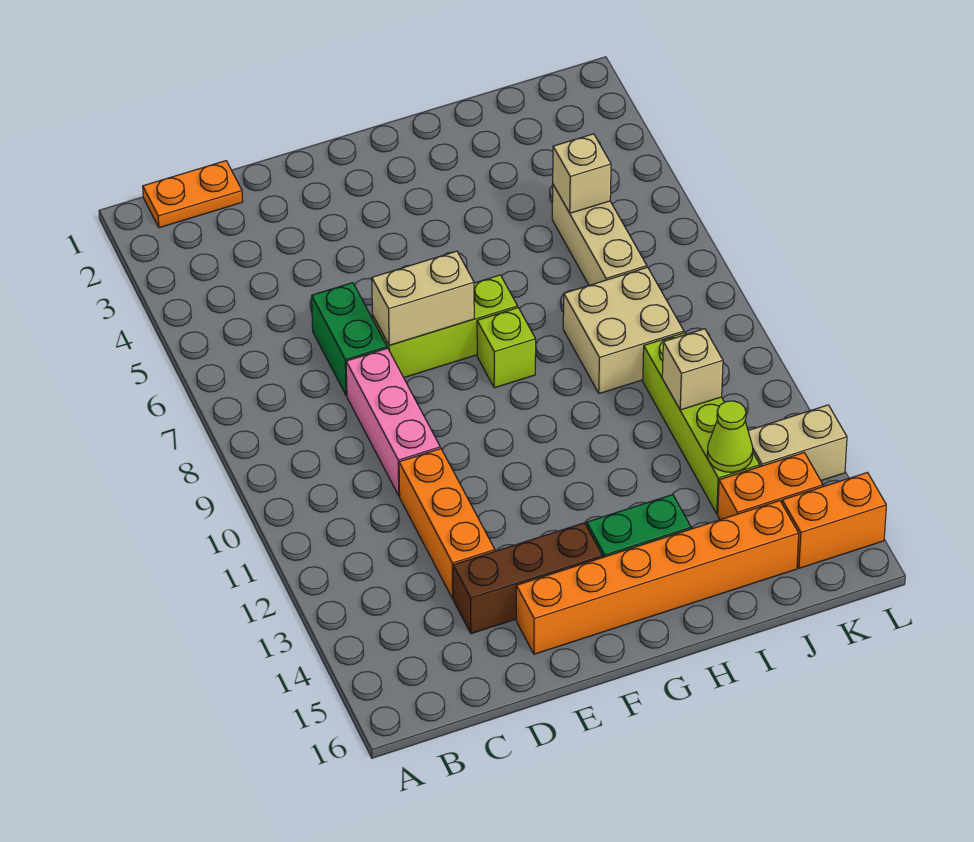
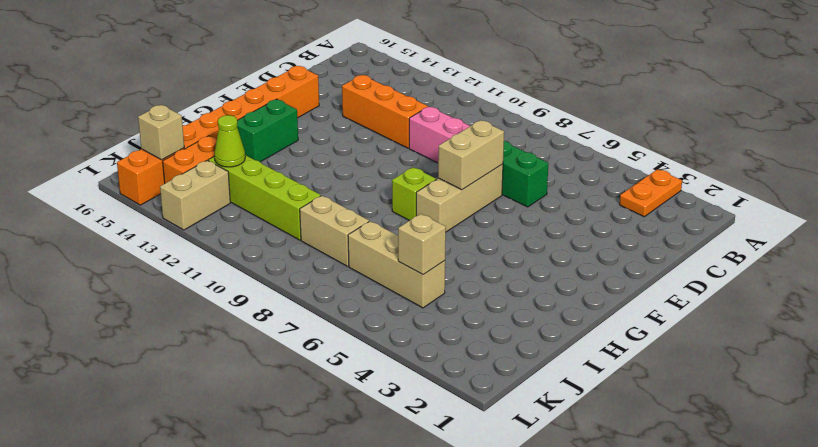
orange 1x2 plate [143,161,243,228] -> orange 1x2 plate moved to [620,169,682,217]
brown 1x3 brick [453,523,603,634] -> none
lime 1x3 brick [372,275,518,378] -> tan 1x3 brick [416,164,503,232]
tan 2x2 brick [563,267,684,394] -> tan 1x2 brick [300,196,369,266]
tan 1x1 brick [662,329,723,410] -> tan 1x1 brick moved to [138,105,184,160]

